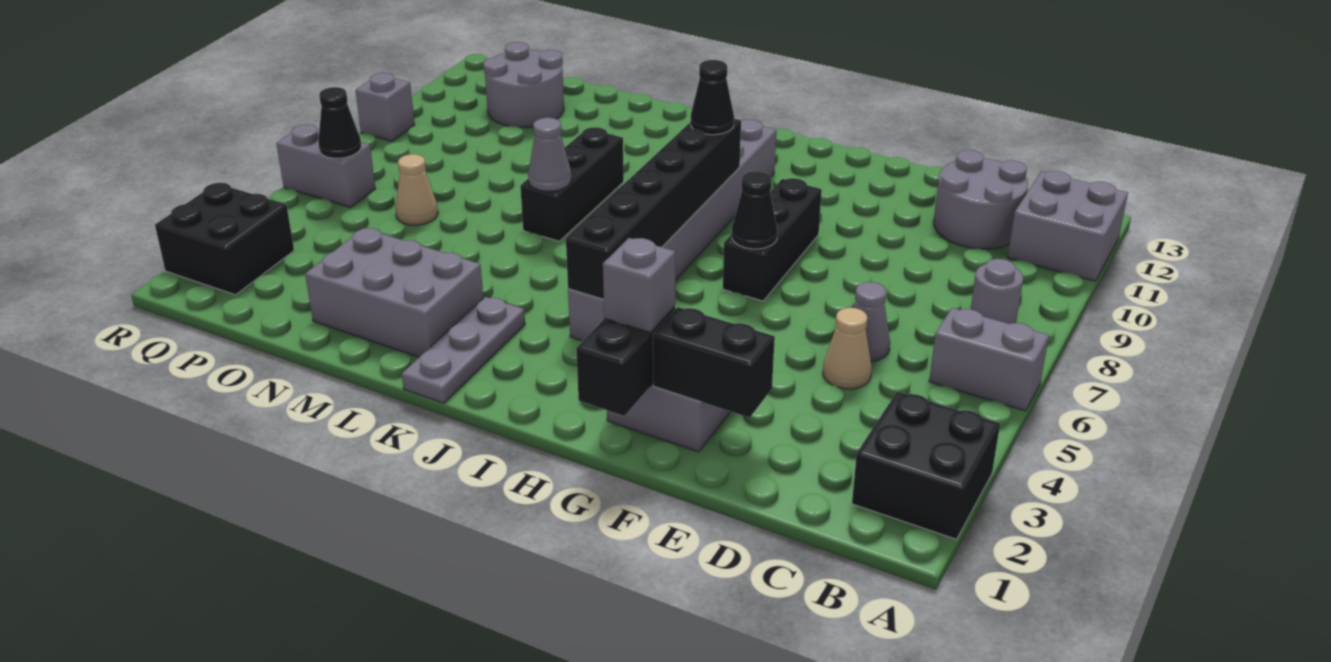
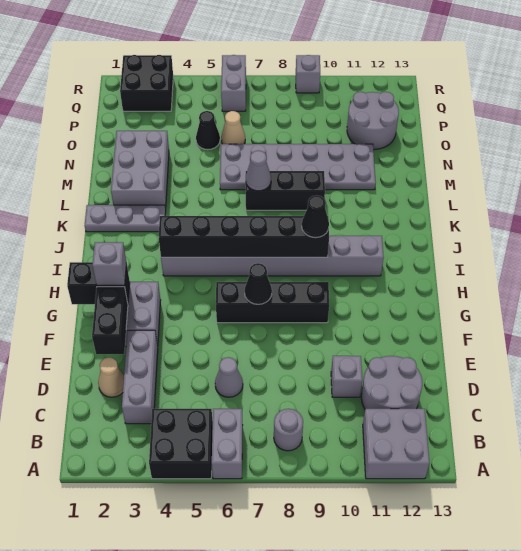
black 2x2 brick [852,392,1000,539] -> black 2x2 brick moved to [149,409,213,479]
none -> grey 1x3 brick [122,330,158,424]
tan 1x1 cone [823,308,872,389] -> tan 1x1 cone moved to [98,357,124,397]
none -> grey 1x1 brick [331,356,362,397]
black 1x3 brick [723,178,822,301] -> black 1x4 brick [216,282,329,323]
none -> grey 2x6 plate [220,144,376,190]
black 1x1 cone [318,87,361,158] -> black 1x1 cone moved to [196,111,220,150]

